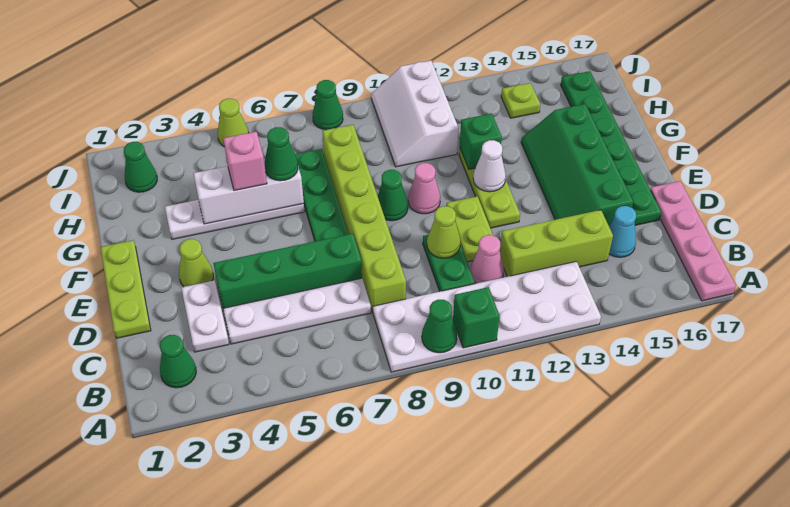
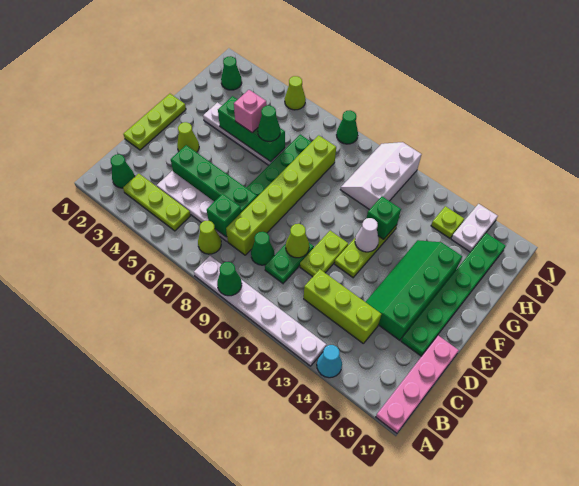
white 2x6 plate [373,261,601,372] -> white 1x6 plate [194,256,327,366]
green 1x1 brick [453,287,500,348] -> green 1x1 brick moved to [207,194,241,237]
none -> lime 1x3 plate [123,174,190,231]
none -> lime 1x1 cone [198,221,221,254]
white 1x2 plate [181,280,229,352] -> white 1x2 plate moved to [451,204,498,252]
pink 1x1 cone [470,235,504,283] -> none
cyan 1x1 cone [609,206,636,257] -> cyan 1x1 cone moved to [317,345,342,378]
green 1x1 cone [378,170,408,221] -> green 1x1 cone moved to [251,232,274,265]
pink 1x1 cone [408,163,440,214] -> none
white 1x3 brick [193,159,304,224] -> green 1x3 brick [218,96,285,162]

